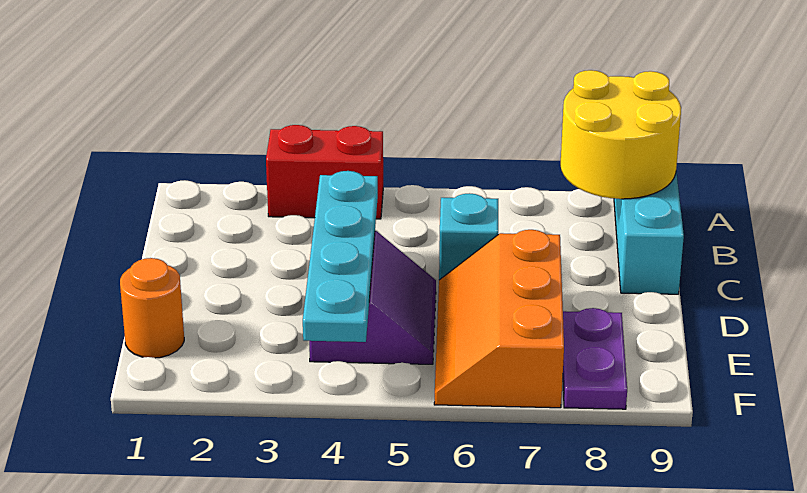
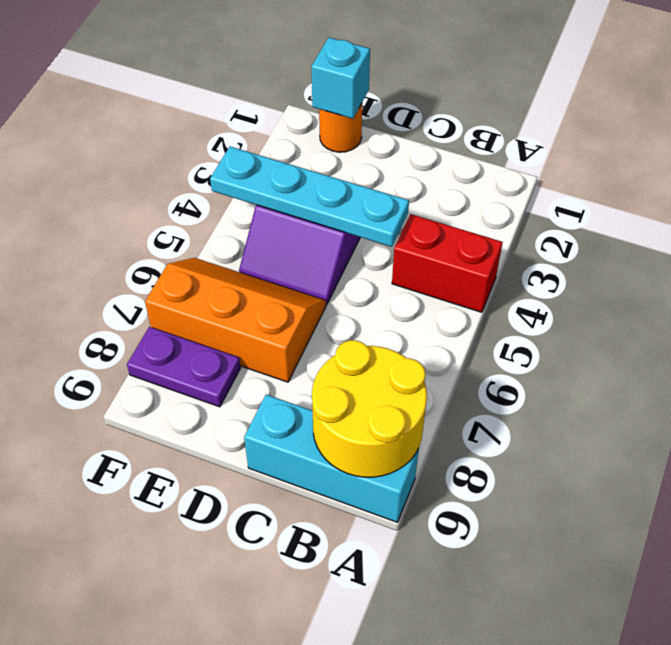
red 1x2 brick [266,125,383,219] -> red 1x2 brick turned to [392,214,503,312]
cyan 1x1 brick [439,193,498,280] -> cyan 1x1 brick moved to [311,38,370,119]

